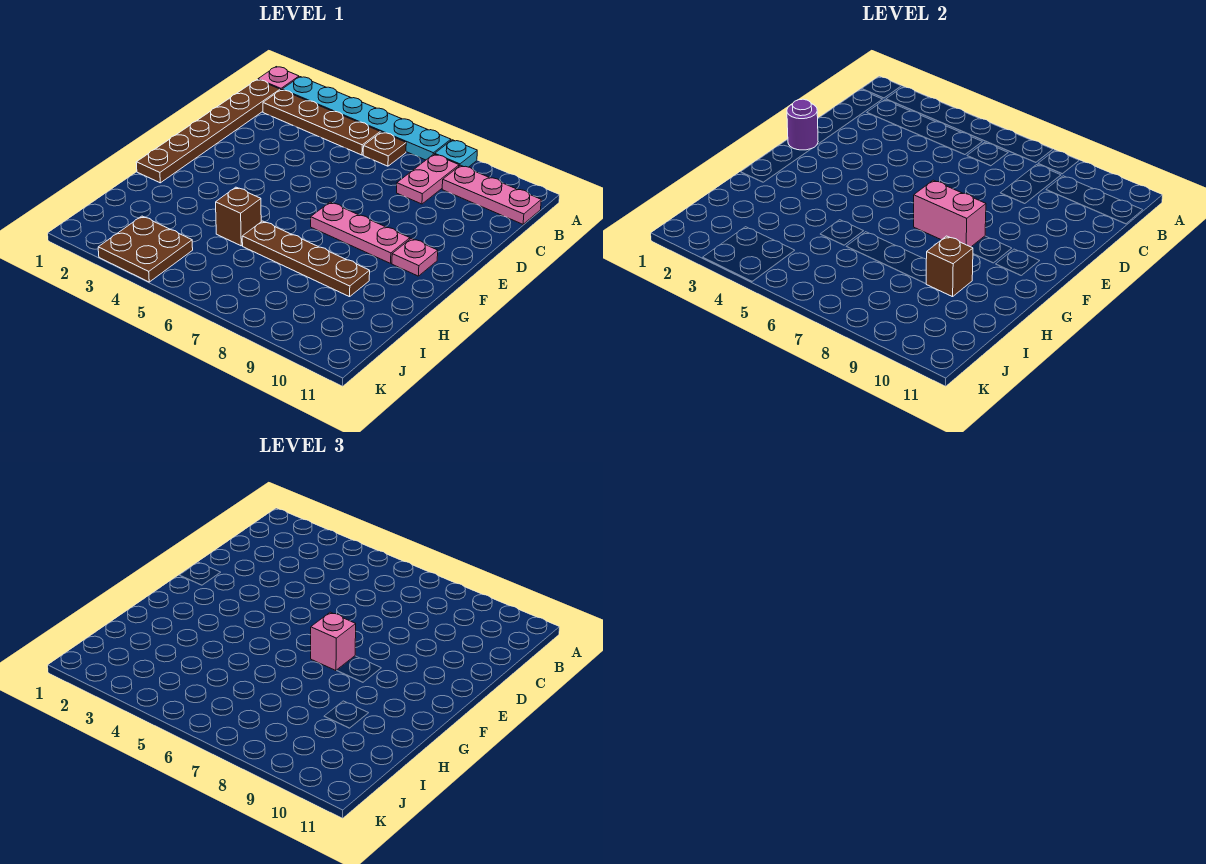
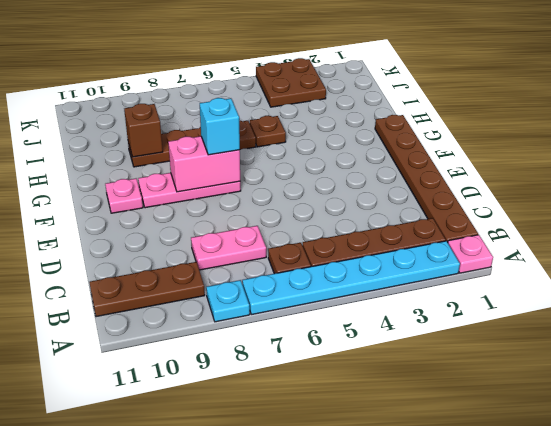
pink 1x2 plate [397,154,459,204] -> pink 1x2 plate turned to [191,226,266,270]
pink 1x3 plate [442,165,541,224] -> brown 1x3 plate [89,262,205,317]
purple 1x1 round brick [787,99,818,150] -> none
pink 1x1 brick [311,612,356,671] -> cyan 1x1 brick [200,98,240,155]
brown 1x1 brick [216,187,261,246] -> brown 1x1 plate [250,116,286,147]

